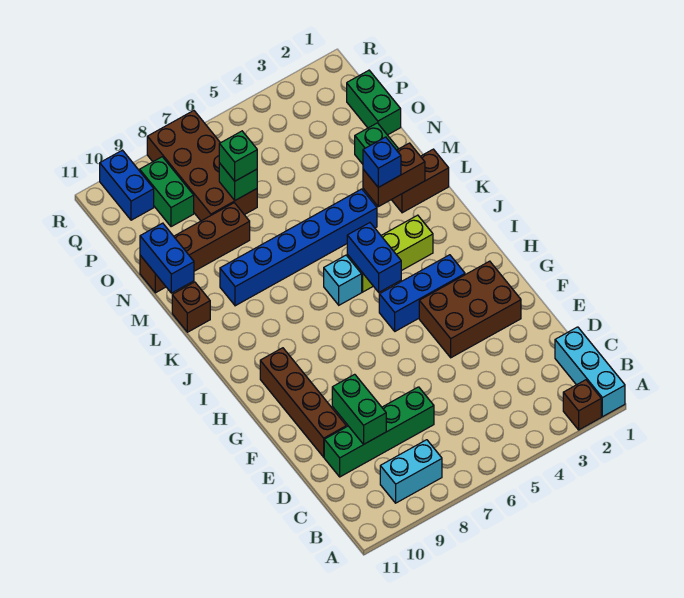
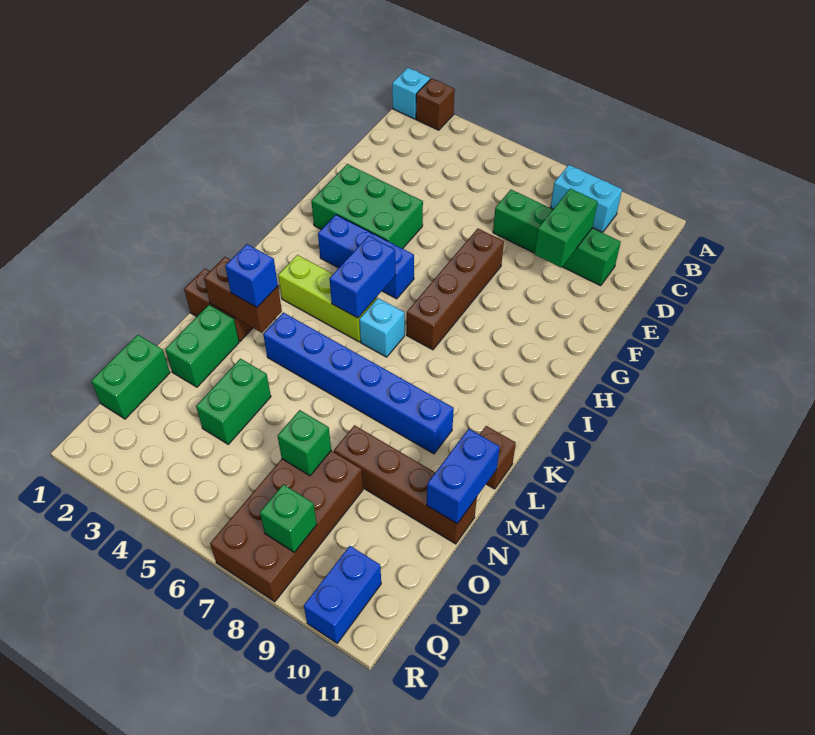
cyan 1x3 brick [555,327,625,417] -> cyan 1x1 brick [392,68,430,119]
brown 1x4 brick [260,348,346,457] -> brown 1x4 brick moved to [407,228,504,350]
brown 2x3 brick [419,261,521,358] -> green 2x3 brick [311,164,423,249]
green 1x1 brick [219,131,257,181] -> green 1x1 brick moved to [260,484,317,552]
green 1x2 brick [140,157,194,227] -> green 1x2 brick moved to [196,359,271,444]

